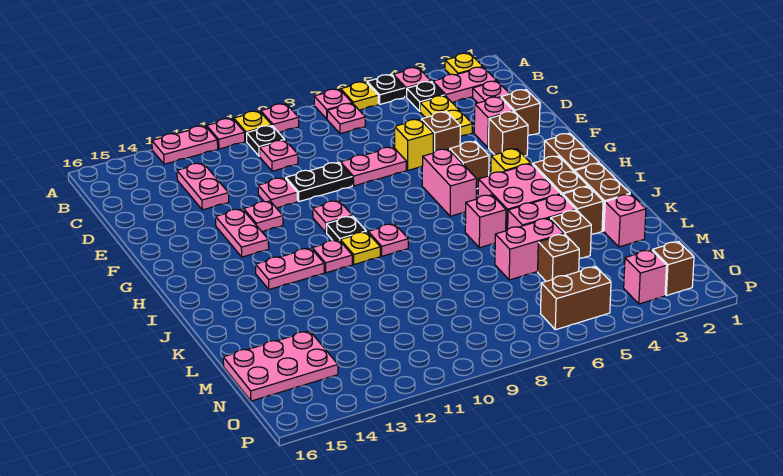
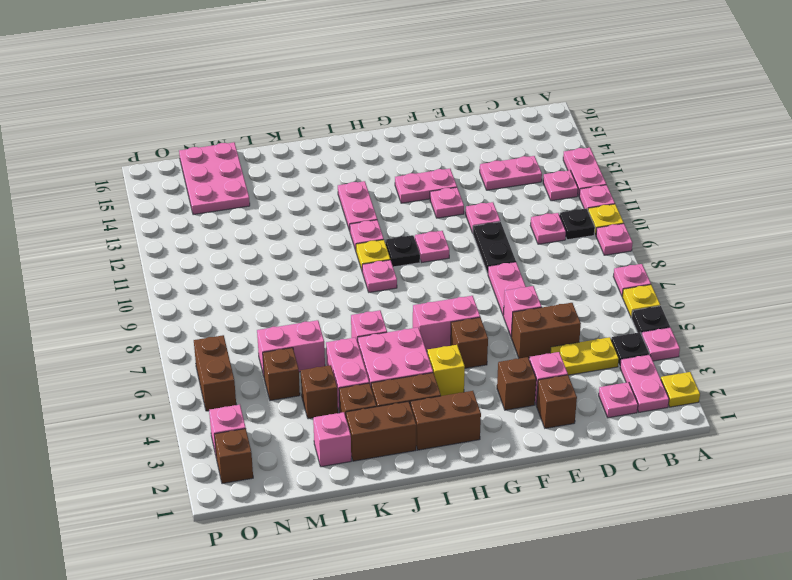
pink 1x1 plate [327,103,365,134] -> pink 1x1 plate moved to [543,170,578,201]
brown 1x1 brick [421,112,460,153] -> brown 1x2 brick [511,303,581,358]
yellow 1x1 brick [395,119,434,170] -> pink 1x1 brick [503,286,542,337]
pink 1x2 brick [495,218,564,280] -> pink 1x2 brick turned to [257,320,325,376]

